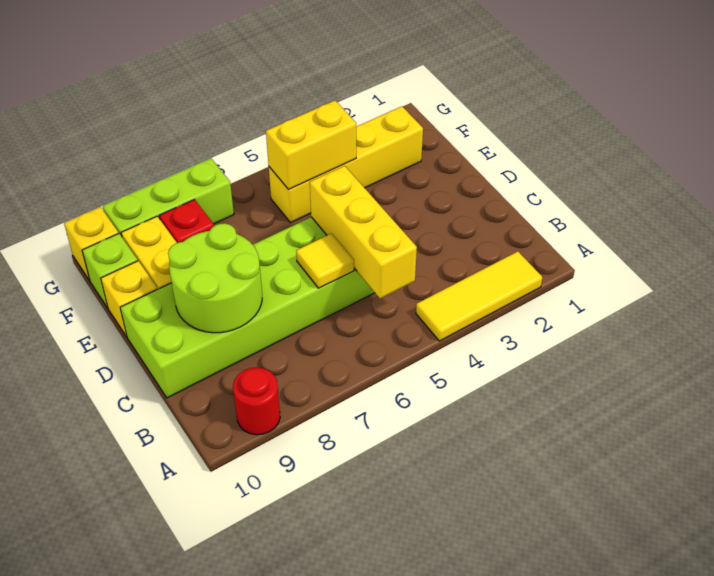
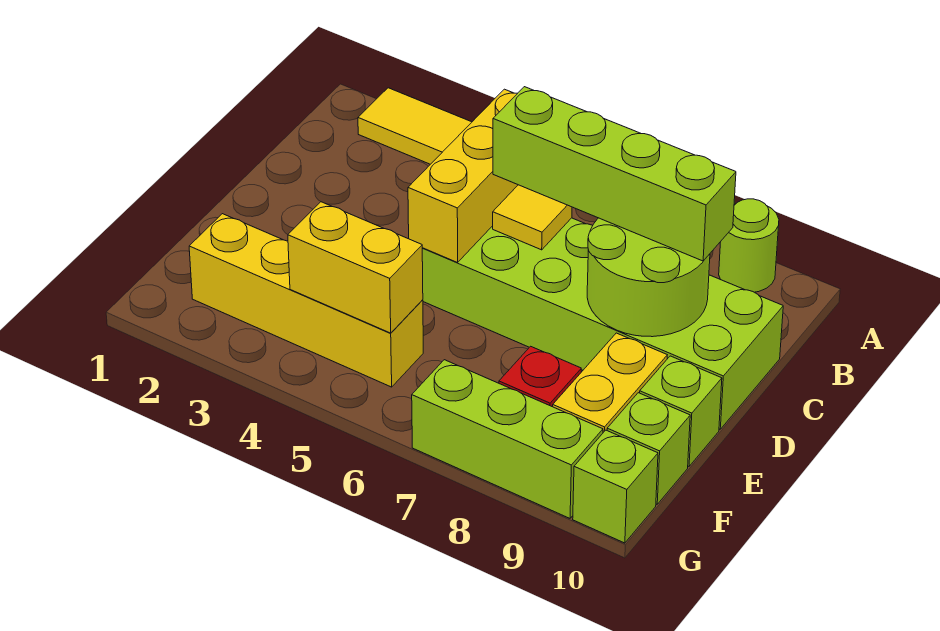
red 1x1 round brick [233,367,280,435] -> lime 1x1 round brick [719,199,779,292]
none -> lime 1x4 brick [493,87,736,261]
yellow 1x1 brick [101,261,158,337] -> lime 1x1 brick [640,356,722,466]
yellow 1x1 brick [64,207,119,281] -> lime 1x1 brick [573,430,658,543]

